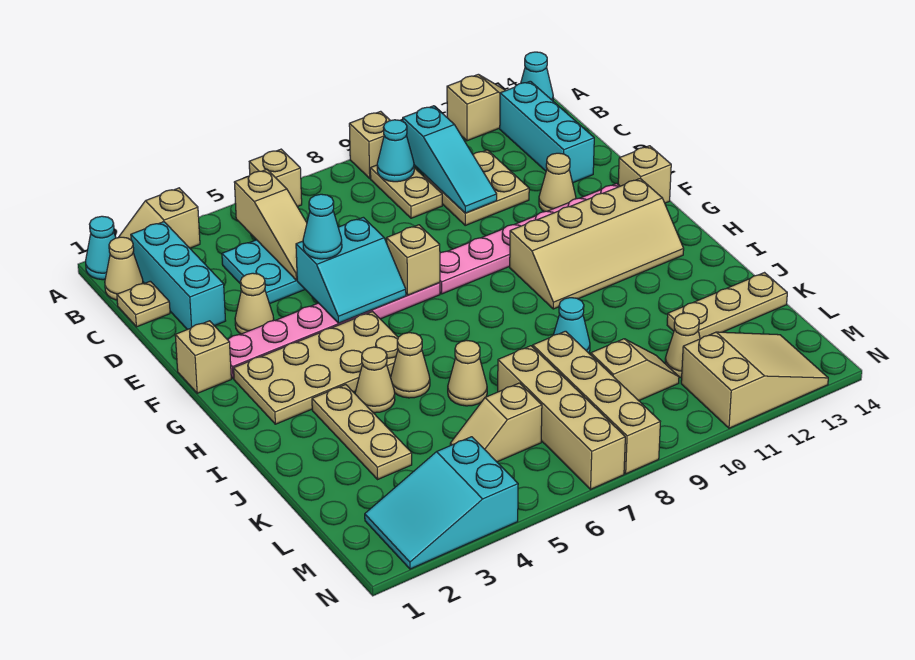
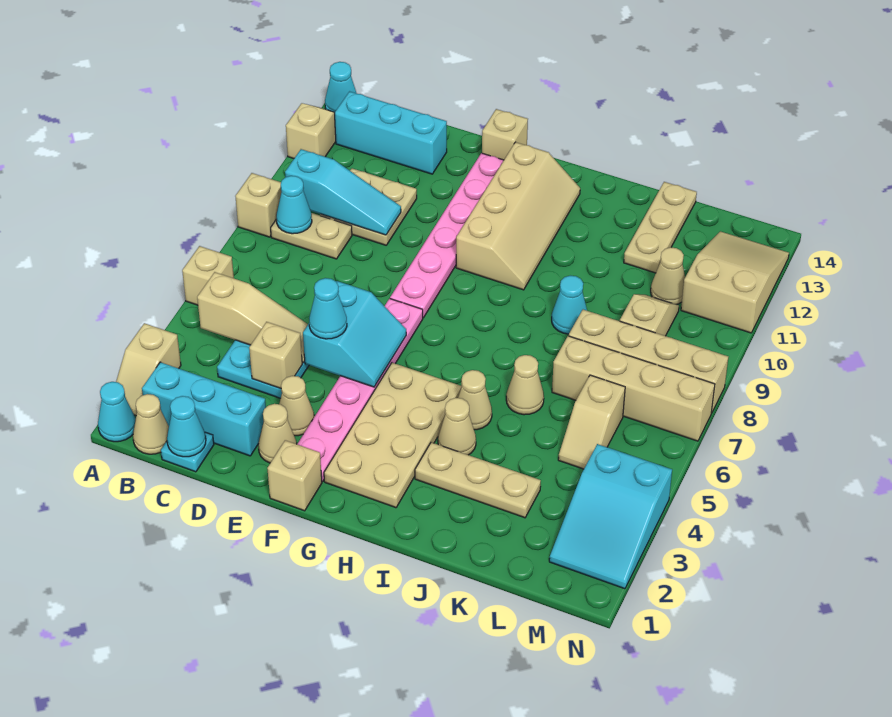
tan 1x1 plate [117,281,170,327] -> cyan 1x1 plate [161,432,214,472]
none -> cyan 1x1 cone [167,396,206,457]
tan 1x1 cone [539,153,576,212] -> tan 1x1 cone moved to [259,404,297,463]
tan 1x1 brick [386,225,440,295] -> tan 1x1 brick moved to [249,322,302,388]

